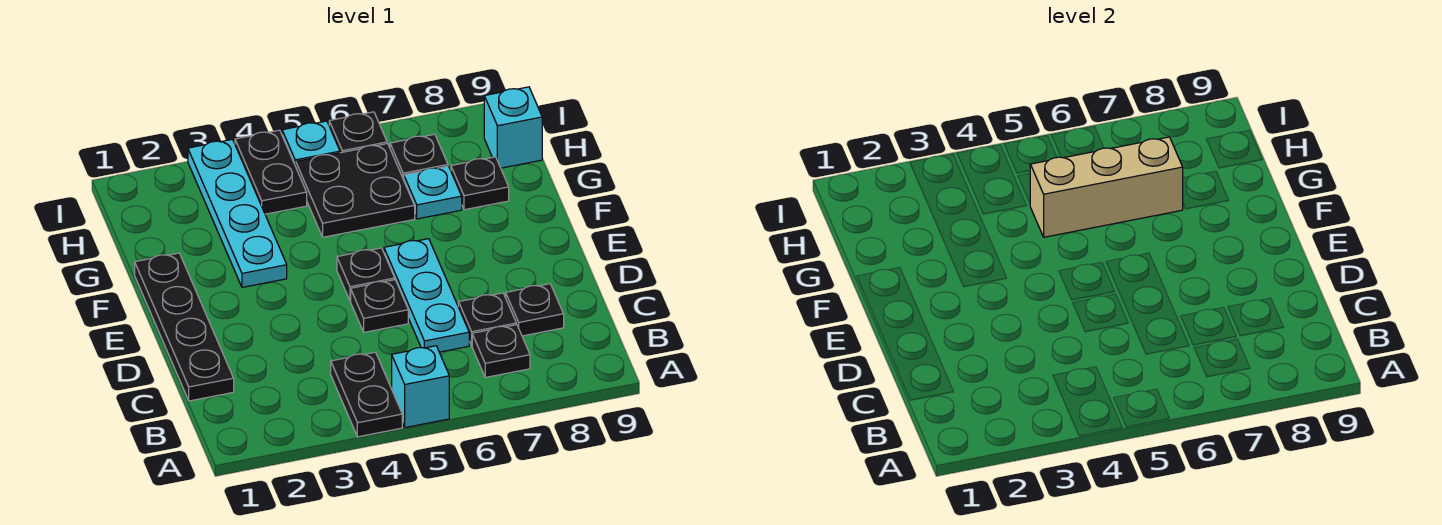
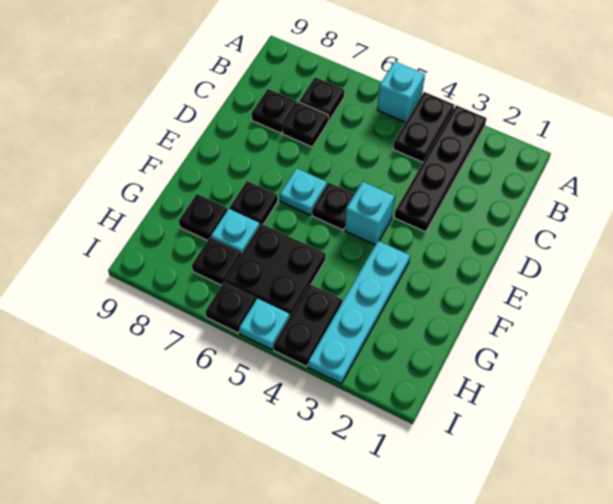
black 1x4 plate [135,253,234,401] -> black 1x4 plate moved to [394,105,486,232]
cyan 1x3 plate [384,239,469,352] -> cyan 1x1 plate [280,168,327,215]
black 1x1 plate [351,280,408,332] -> black 1x1 plate moved to [230,181,278,224]
tan 1x3 brick [1030,137,1183,237] -> none
cyan 1x1 brick [484,87,542,168] -> cyan 1x1 brick moved to [345,182,395,245]

